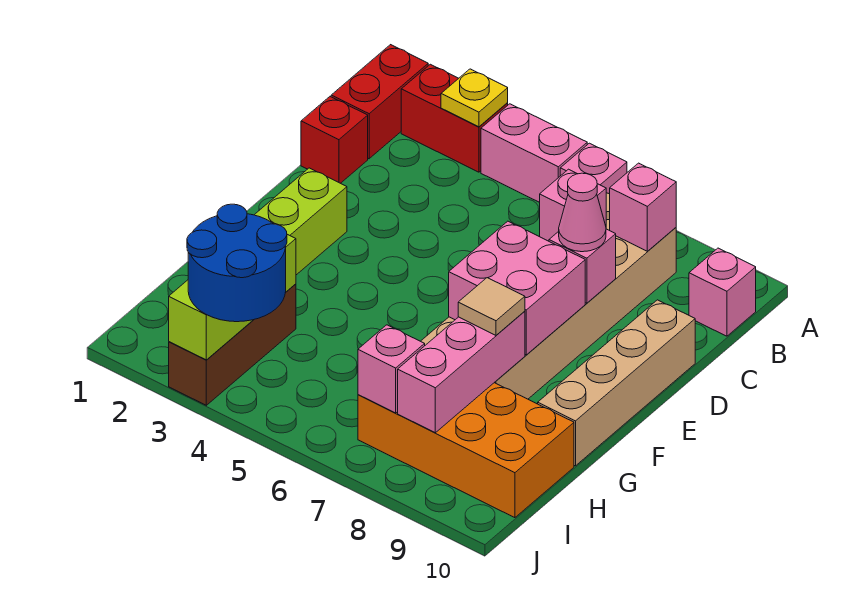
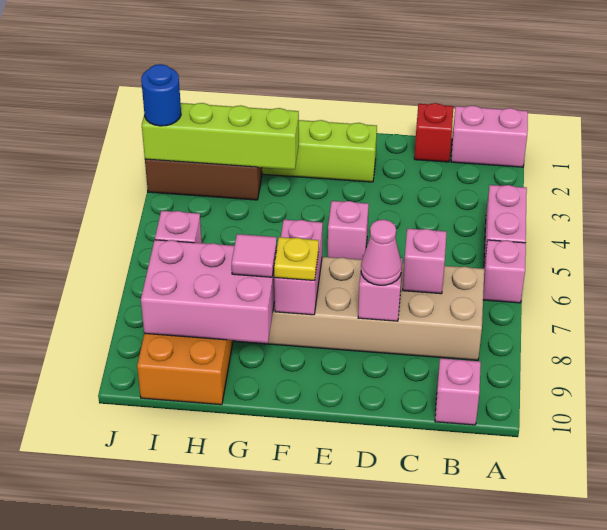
red 1x2 brick [331,45,428,159] -> pink 1x2 brick [451,106,528,167]
red 1x2 brick [401,64,508,172] -> none
yellow 1x1 plate [441,69,508,127] -> yellow 1x1 plate moved to [274,237,319,281]
pink 1x1 brick [610,163,676,251] -> pink 1x1 brick moved to [328,201,369,260]
tan 1x4 brick [538,300,695,466] -> none
pink 2x2 brick [449,221,585,355] -> pink 1x2 brick [274,220,323,315]
pink 1x3 brick [398,311,525,433] -> pink 2x3 brick [141,240,275,343]
tan 1x1 tile [458,278,525,335] -> pink 1x1 tile [232,234,277,277]
lime 1x3 brick [169,234,296,360] -> lime 1x4 brick [142,103,299,170]
blue 2x2 round brick [187,204,287,322] -> blue 1x1 round brick [141,64,181,126]

